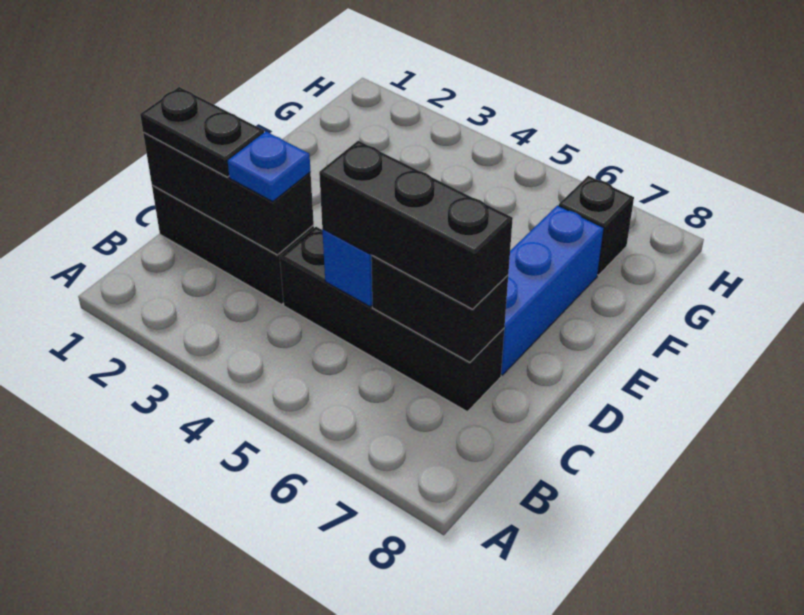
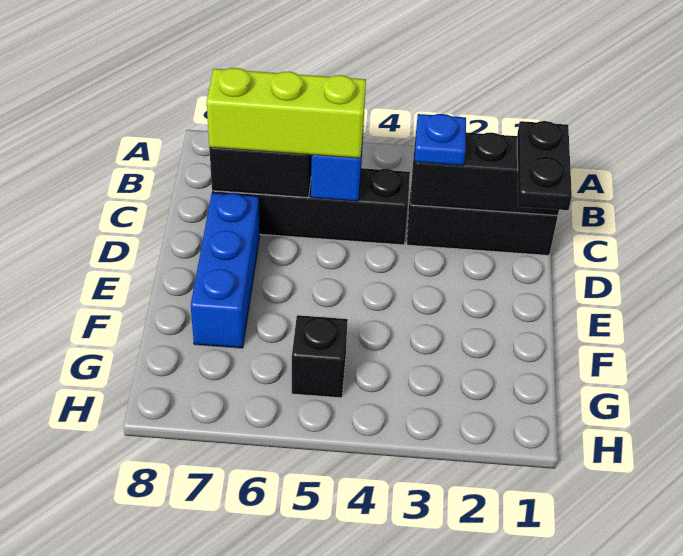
black 1x2 plate [140,87,264,177] -> black 1x2 plate turned to [517,121,572,210]
black 1x3 brick [319,141,513,309] -> lime 1x3 brick [207,68,366,158]
black 1x1 brick [559,176,634,275] -> black 1x1 brick moved to [292,315,348,398]

